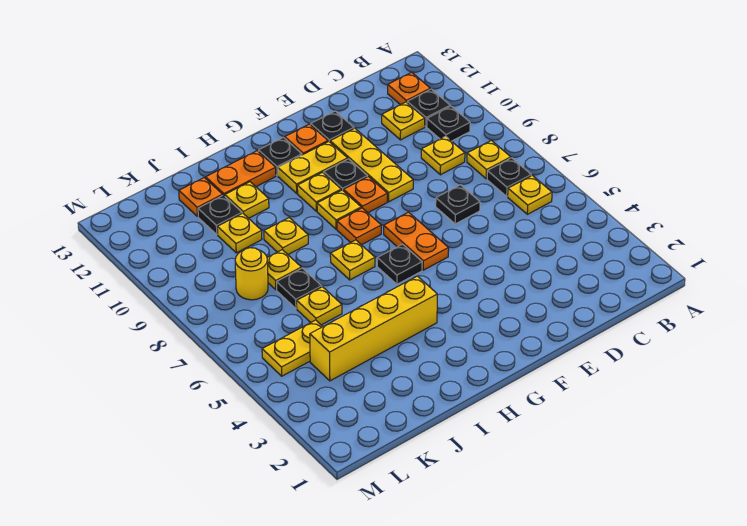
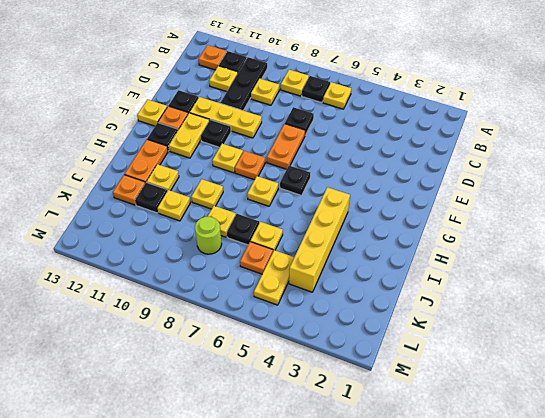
black 1x1 plate [427,106,470,141] -> black 1x3 plate [221,57,267,110]
orange 1x2 plate [384,212,449,270] -> orange 1x2 plate turned to [267,124,305,169]
orange 1x1 plate [343,177,387,213] -> orange 1x1 plate moved to [240,242,273,274]
yellow 1x1 plate [297,172,341,211] -> yellow 1x1 plate moved to [137,100,167,126]
yellow 1x1 round brick [235,248,268,300] -> lime 1x1 round brick [195,217,222,254]

